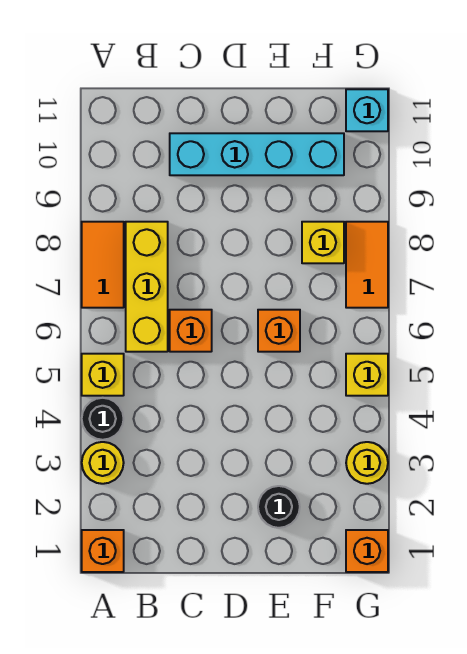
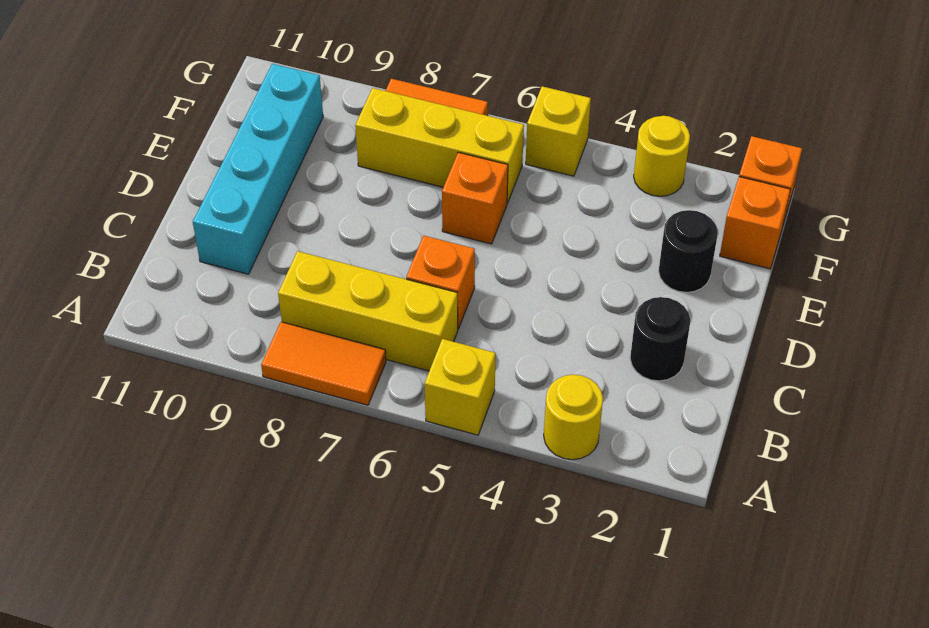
orange 1x1 brick [82,530,124,572] -> orange 1x1 brick moved to [720,177,791,269]
black 1x1 round brick [82,398,124,440] -> black 1x1 round brick moved to [630,297,690,381]
yellow 1x1 brick [302,222,344,263] -> yellow 1x3 brick [355,88,524,203]
cyan 1x1 brick [346,89,388,131] -> none

